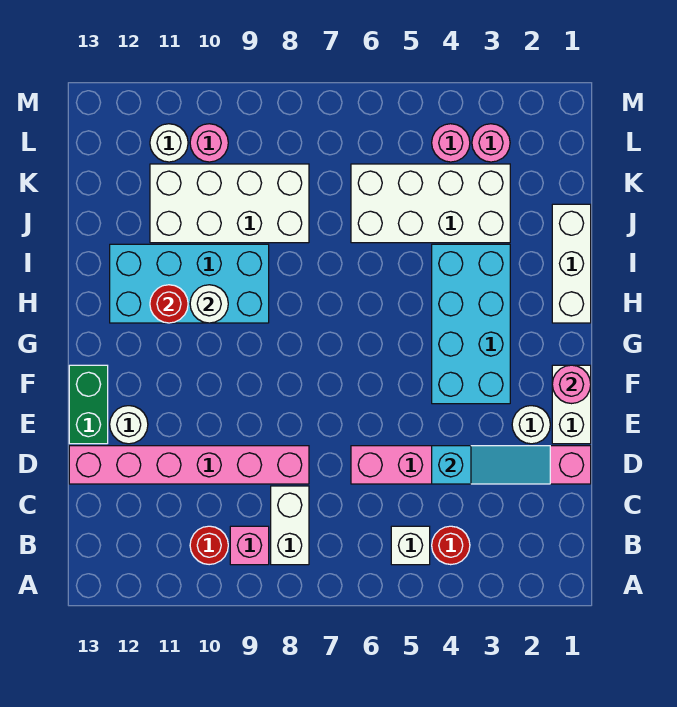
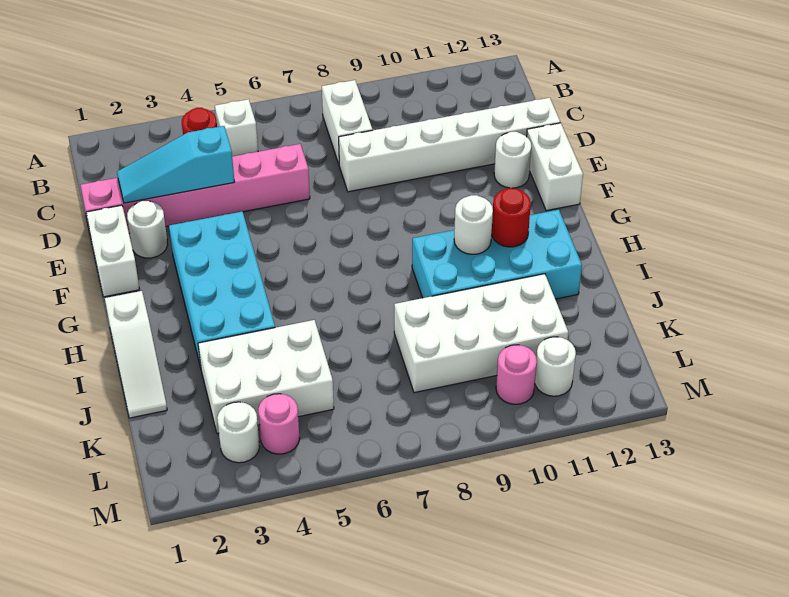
pink 1x1 brick [230,526,269,565] -> none
red 1x1 round brick [190,526,228,565] -> none
pink 1x6 brick [69,446,309,484] -> white 1x6 brick [339,98,560,192]
green 1x2 brick [69,365,108,444] -> white 1x2 brick [527,123,583,211]
pink 1x1 round brick [552,365,591,404] -> none
white 1x3 brick [552,204,591,323] -> white 1x3 slope [105,291,167,418]
white 2x4 brick [351,164,510,243] -> white 2x3 brick [198,320,334,434]
pink 1x1 round brick [472,124,510,162] -> white 1x1 round brick [217,402,260,463]

